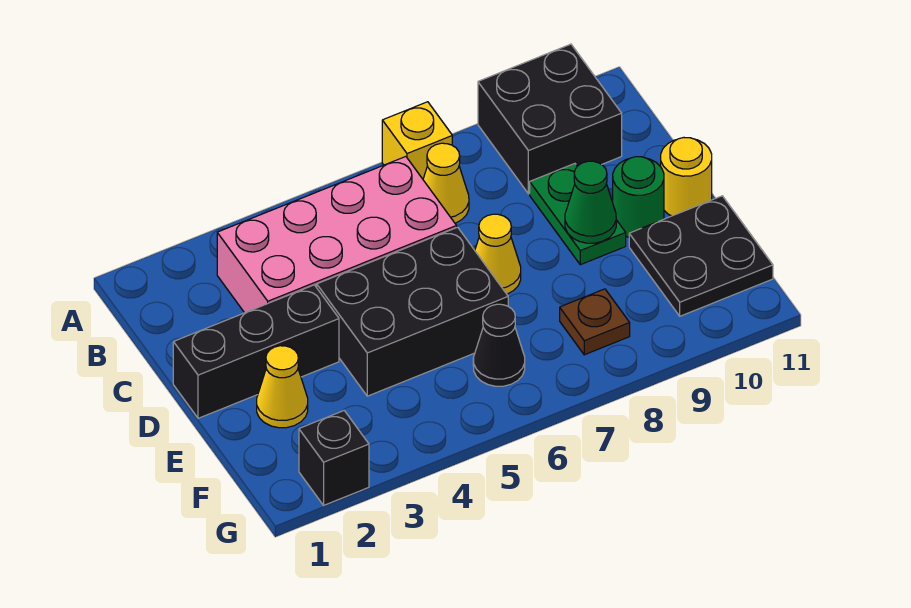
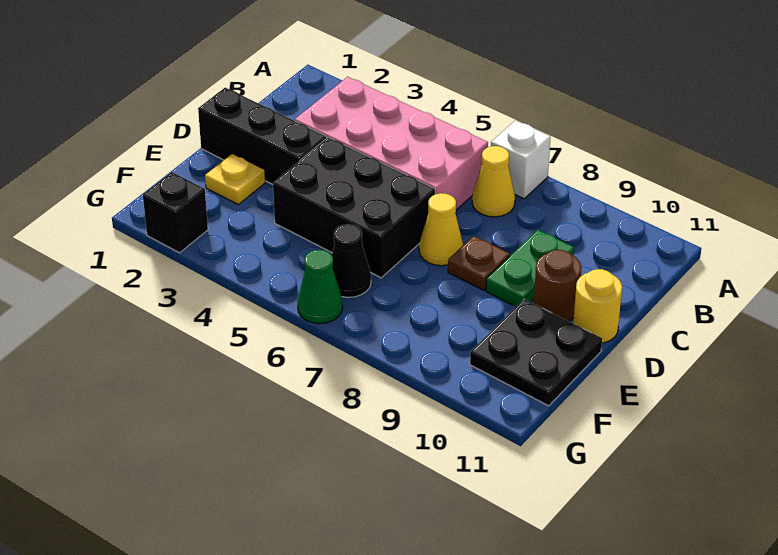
yellow 1x1 brick [382,102,452,179] -> white 1x1 brick [491,120,550,199]
black 2x2 brick [478,44,622,194] -> none
green 1x1 cone [565,161,616,243] -> green 1x1 cone moved to [297,250,343,324]
green 1x1 round brick [613,157,664,237] -> brown 1x1 round brick [534,250,582,321]
yellow 1x1 cone [257,346,308,428] -> yellow 1x1 plate [205,153,265,205]
brown 1x1 plate [560,289,630,355] -> brown 1x1 plate moved to [448,236,510,290]

